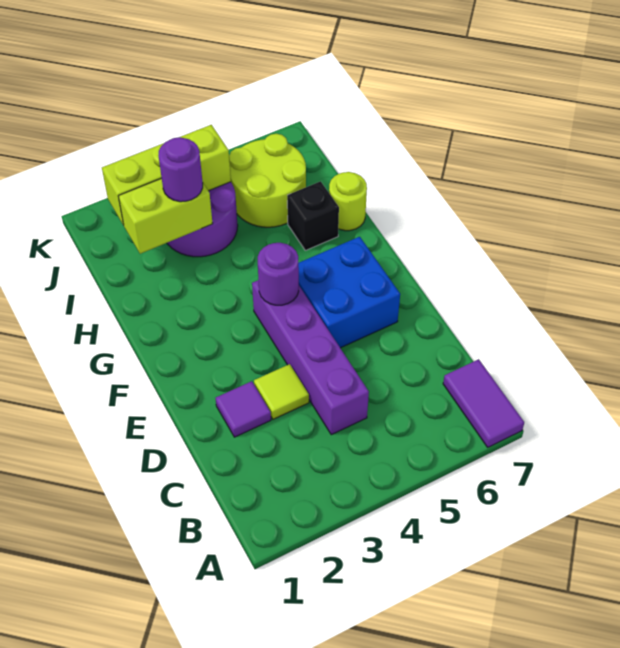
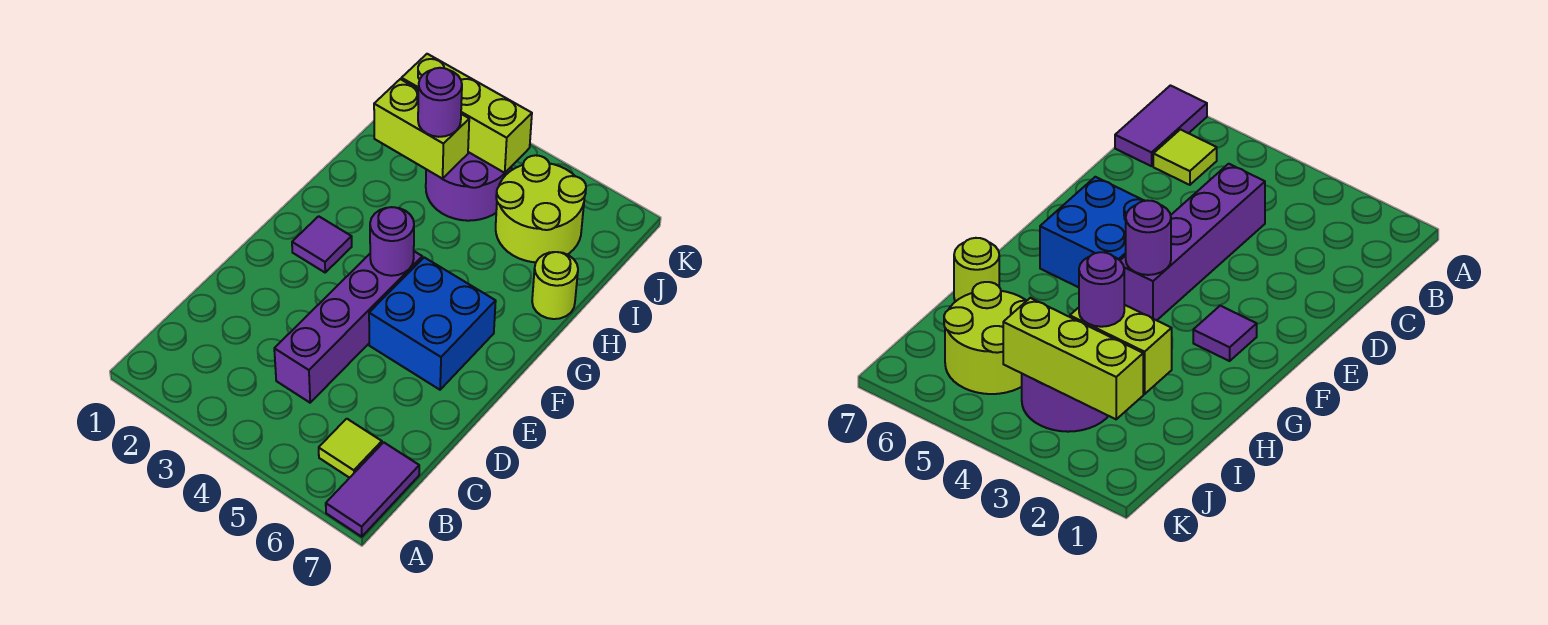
purple 1x1 tile [215,381,271,437] -> purple 1x1 tile moved to [292,216,352,272]
lime 1x1 tile [254,364,309,419] -> lime 1x1 tile moved to [319,419,382,478]
black 1x1 brick [287,181,339,250] -> none

